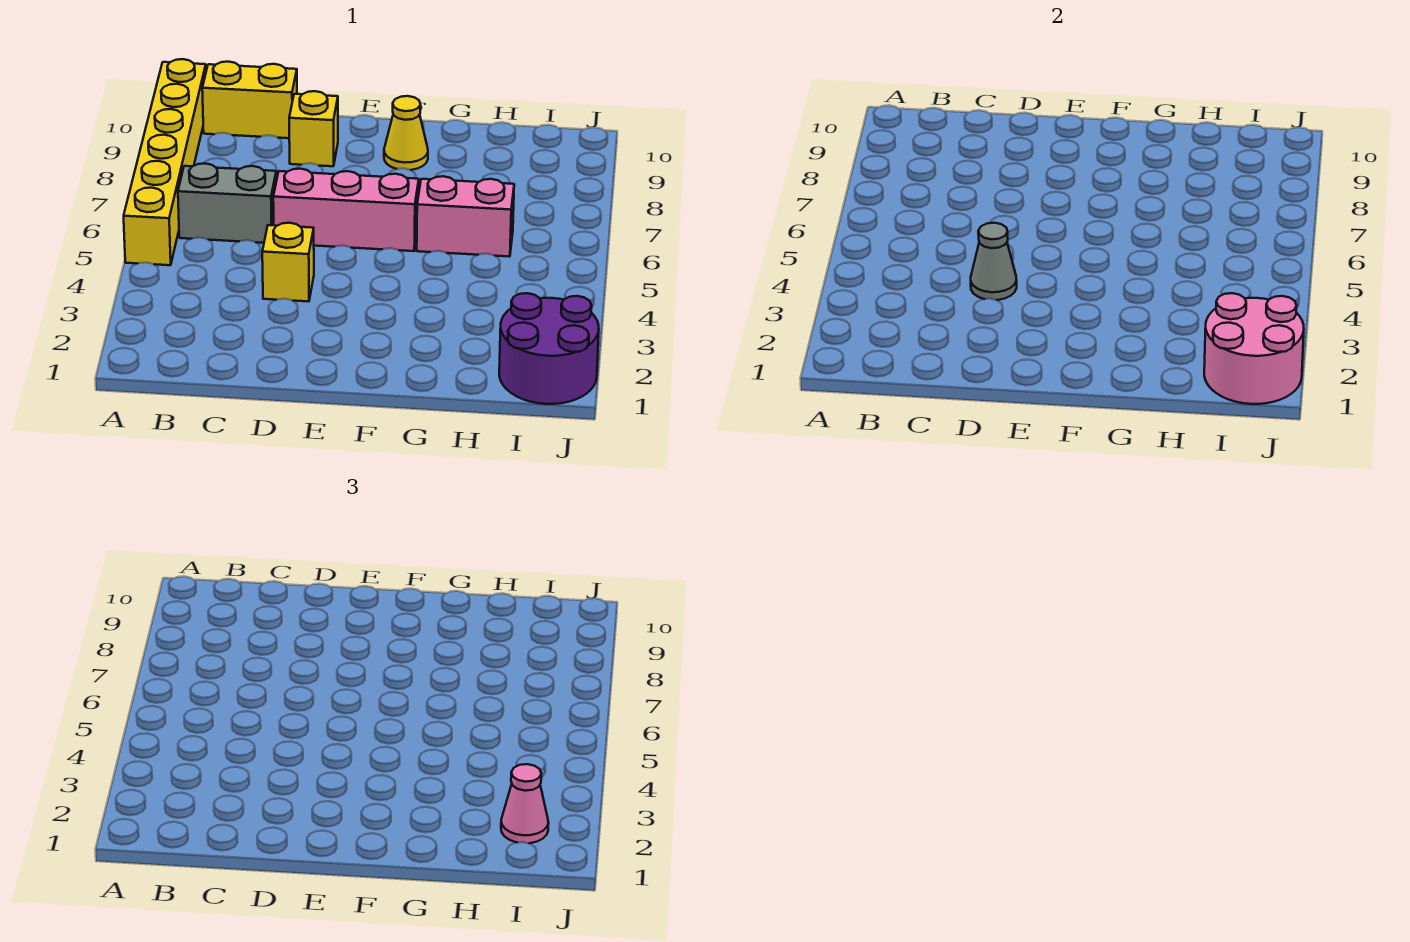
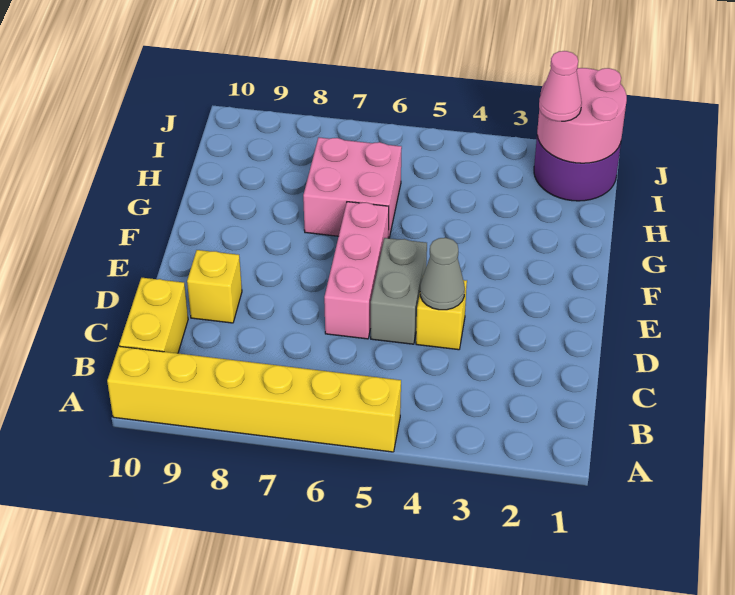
grey 1x2 brick [178,163,276,243] -> grey 1x2 brick moved to [371,238,427,344]
yellow 1x1 cone [384,96,428,170] -> none
pink 1x2 brick [417,176,514,257] -> pink 2x2 brick [303,137,402,238]

